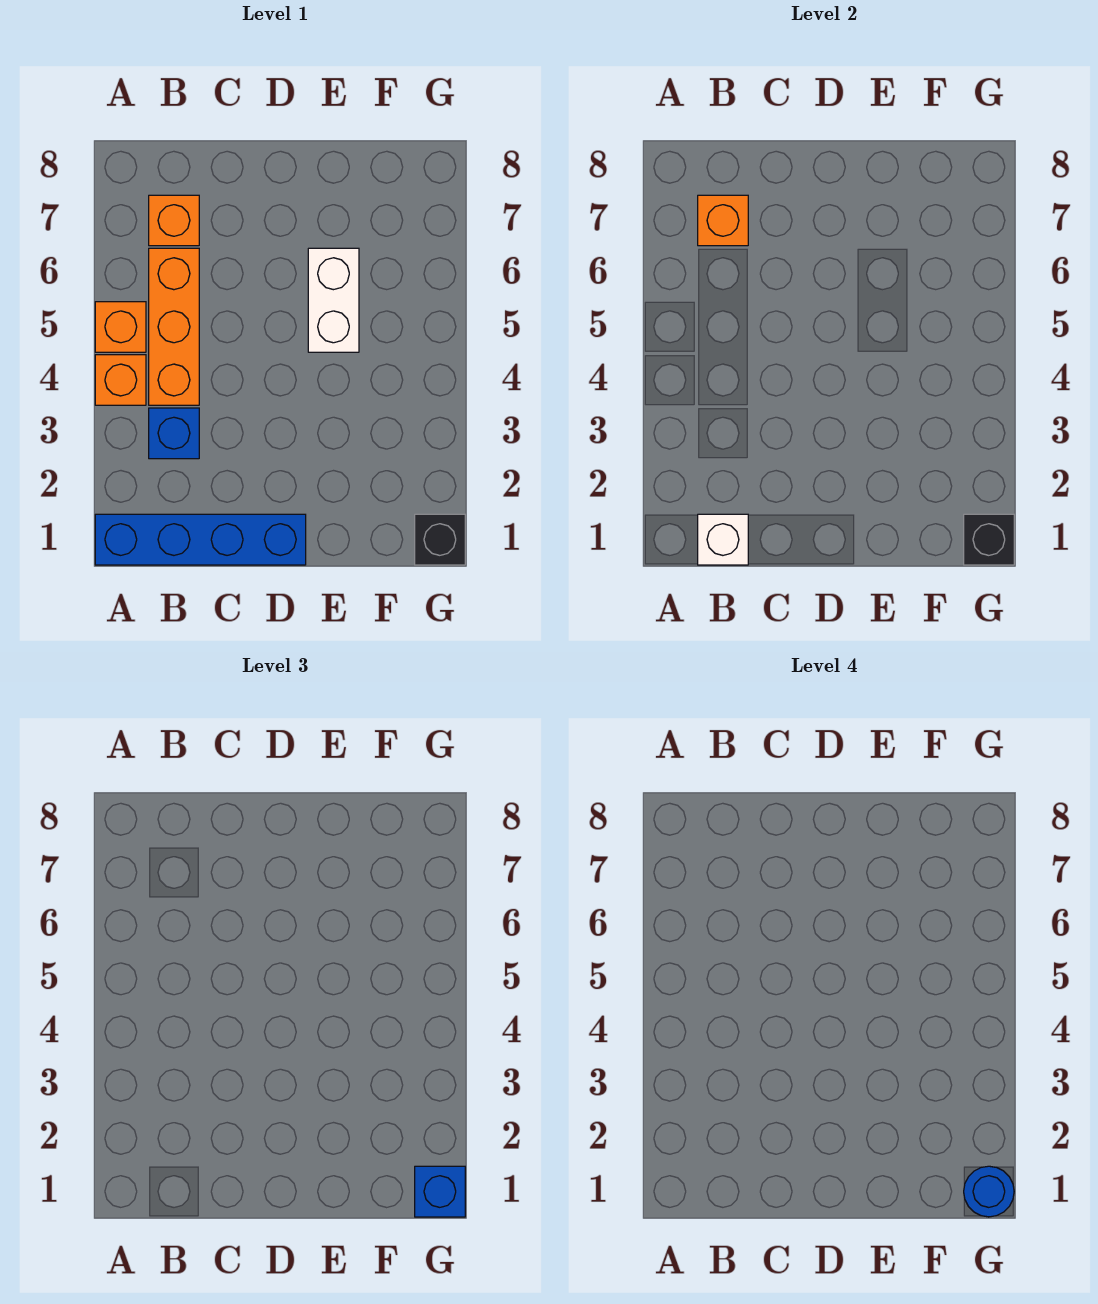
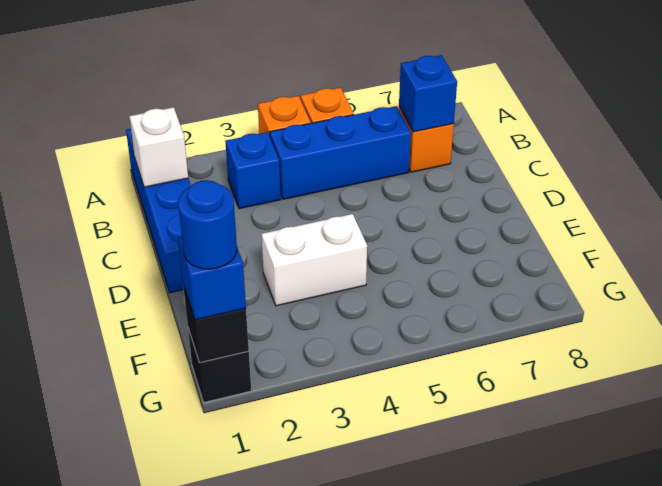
orange 1x3 brick [149,248,199,405] -> blue 1x3 brick [270,106,411,199]
orange 1x1 brick [698,195,748,246] -> blue 1x1 brick [399,55,457,132]
white 1x2 brick [308,248,359,352] -> white 1x2 brick moved to [262,214,367,306]

